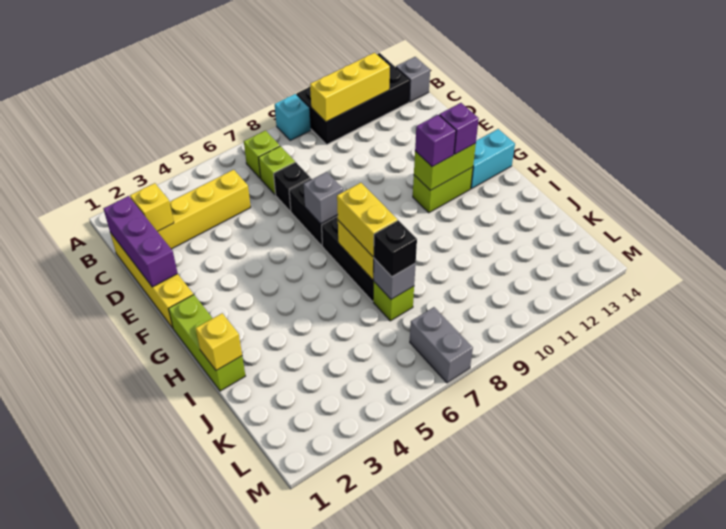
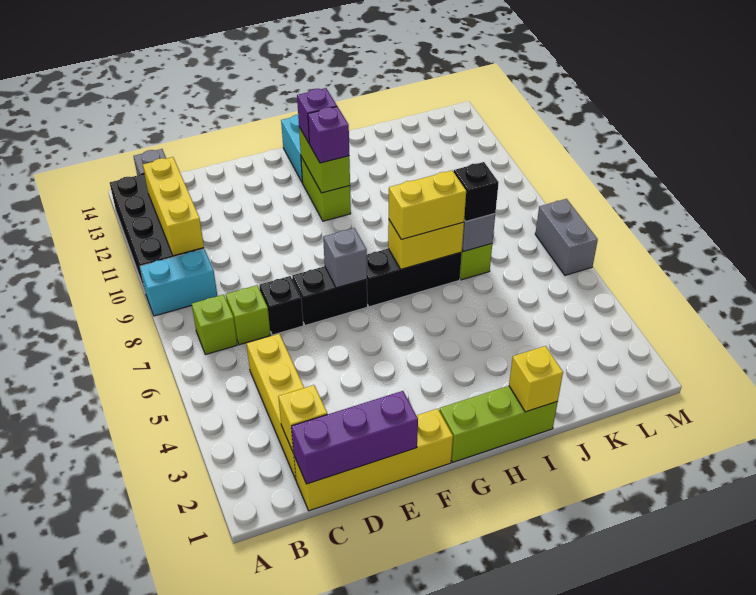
cyan 1x1 brick [275,94,311,141] -> cyan 1x2 brick [140,249,217,316]
grey 1x2 brick [410,307,473,383] -> grey 1x2 brick turned to [535,199,598,275]

